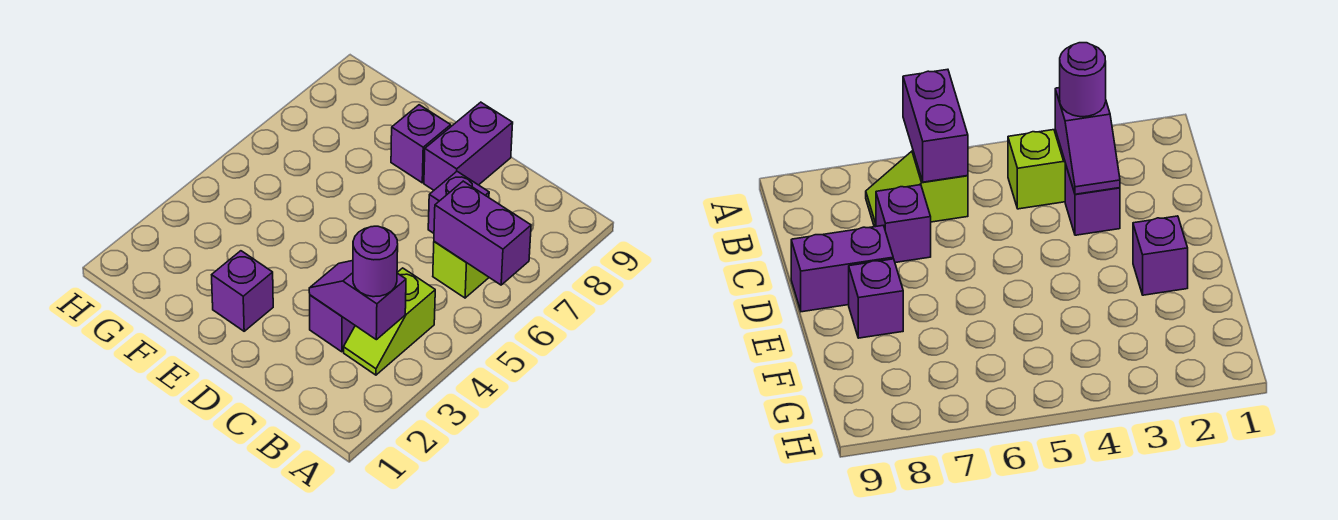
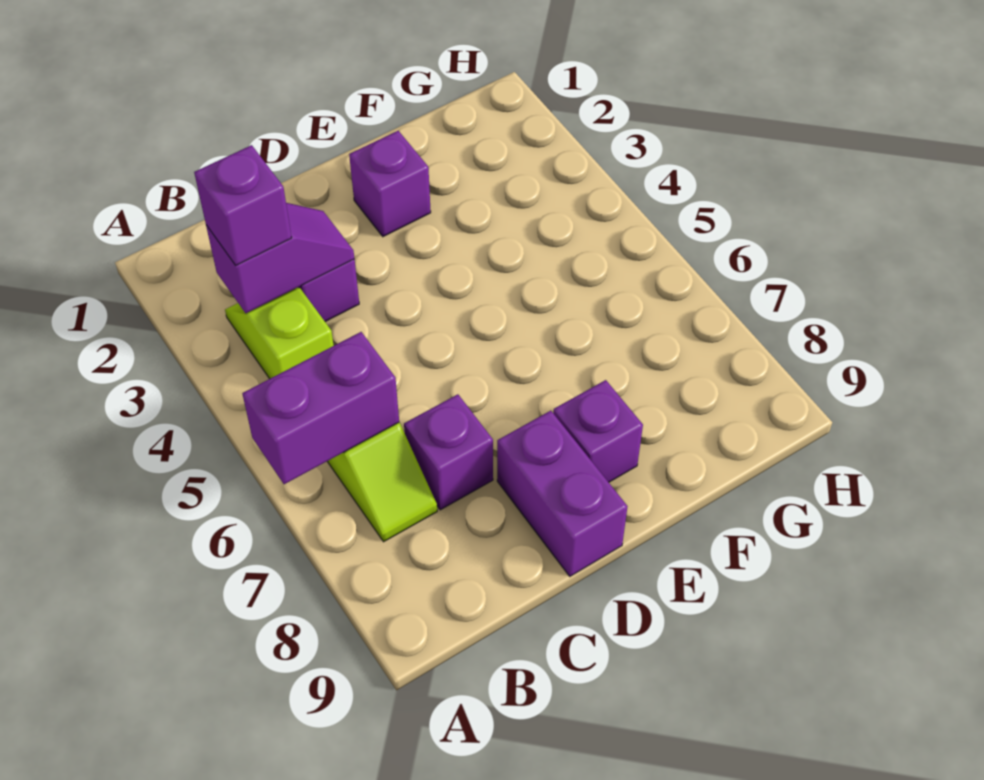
purple 1x1 round brick [353,226,398,297] -> purple 1x1 brick [194,145,292,265]

